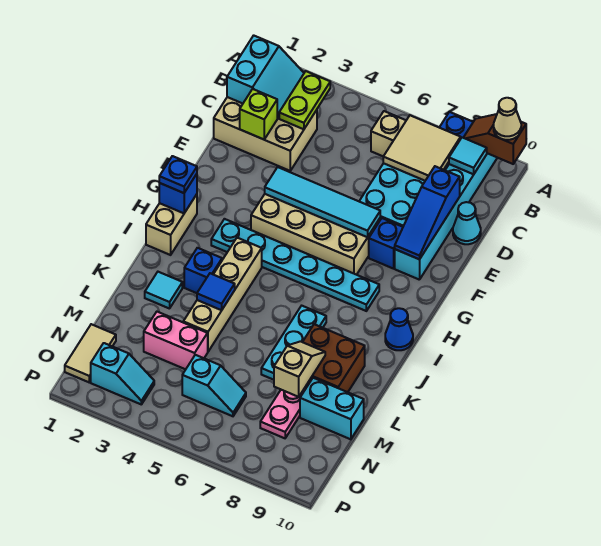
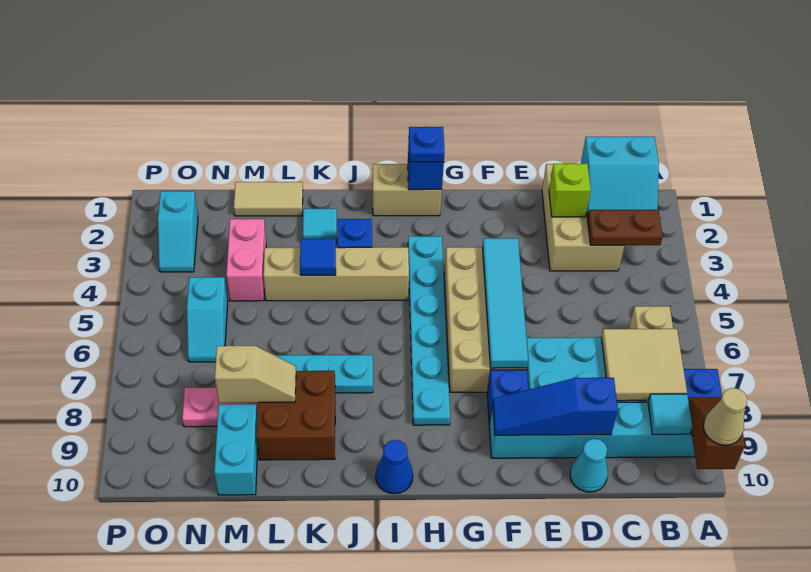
lime 1x2 plate [279,71,330,129] -> brown 1x2 plate [587,210,663,245]
tan 1x2 tile [65,324,116,382] -> tan 1x2 tile moved to [234,182,303,216]

